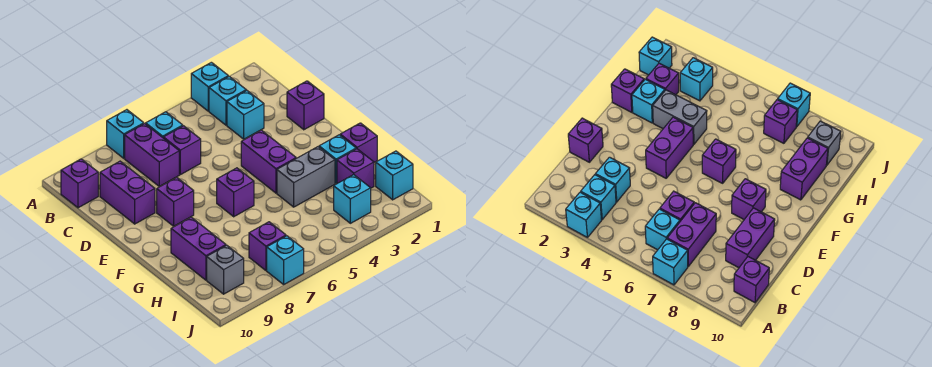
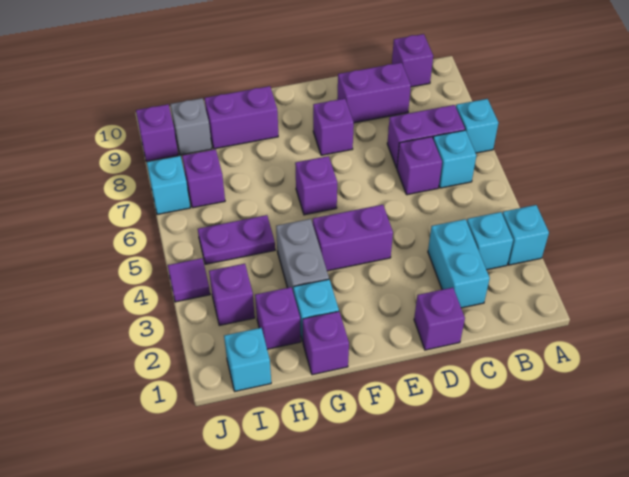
cyan 1x1 brick [227,90,264,139] -> cyan 1x2 brick [428,219,490,308]
none -> purple 1x2 plate [198,215,275,264]
cyan 1x1 brick [334,175,371,223] -> purple 1x1 brick [209,264,255,325]
none -> purple 1x1 tile [168,258,210,302]
none -> purple 1x1 brick [136,104,178,161]

